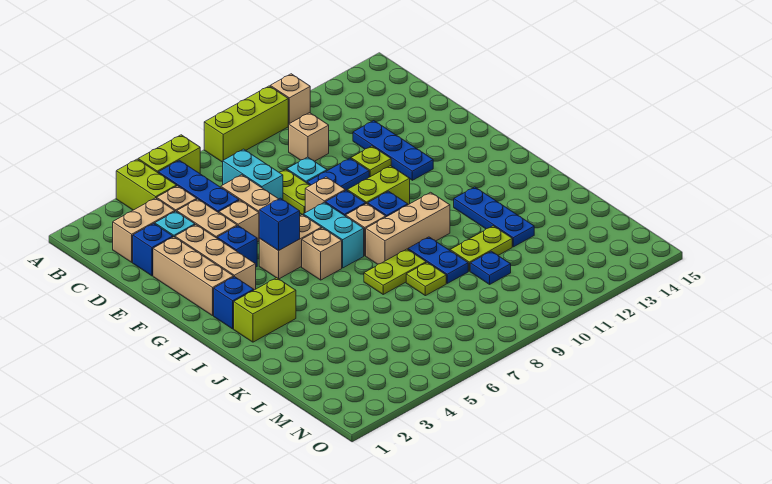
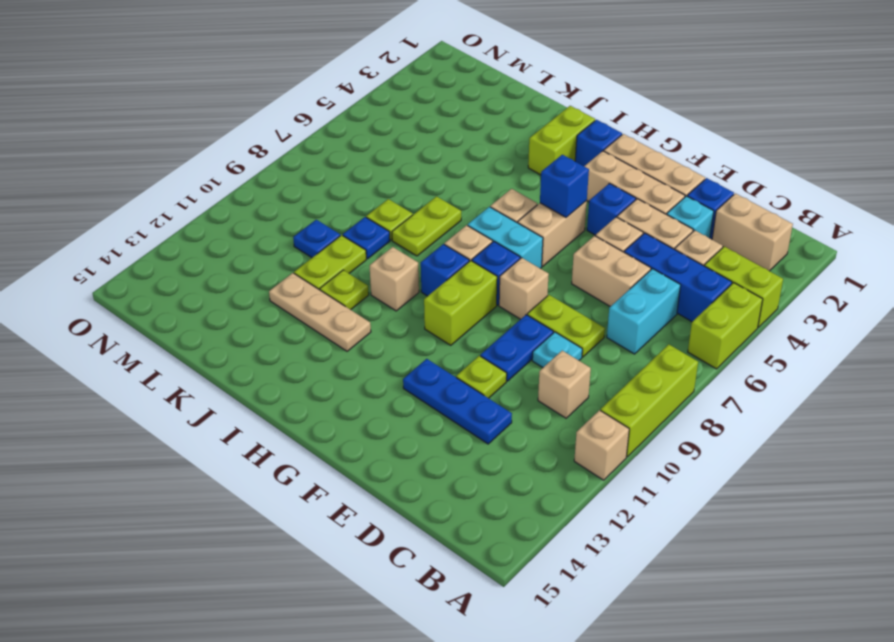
tan 1x2 brick [113,198,175,262] -> tan 1x2 brick turned to [712,193,793,271]
cyan 1x2 brick [223,149,283,200] -> cyan 1x2 brick turned to [607,269,681,354]
tan 1x3 brick [366,192,450,264] -> tan 1x1 brick [370,247,419,311]
blue 1x3 plate [454,187,534,247] -> tan 1x3 plate [269,273,371,351]
blue 1x2 plate [408,237,468,283] -> blue 1x1 plate [343,217,390,259]
none -> lime 1x1 plate [320,270,369,310]

